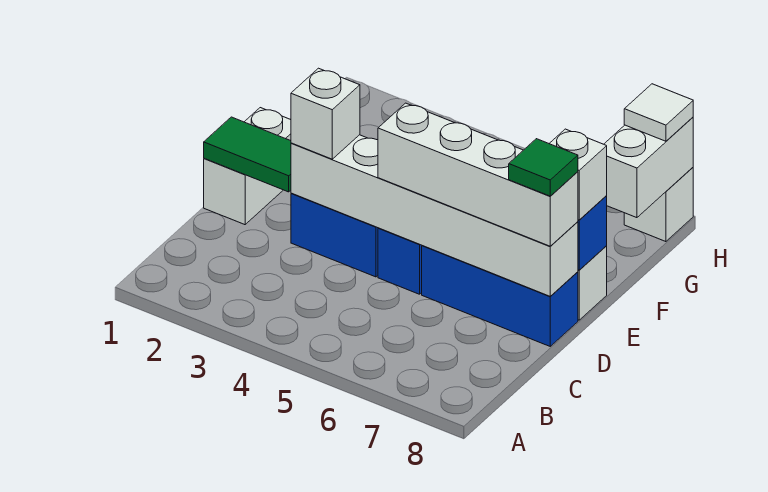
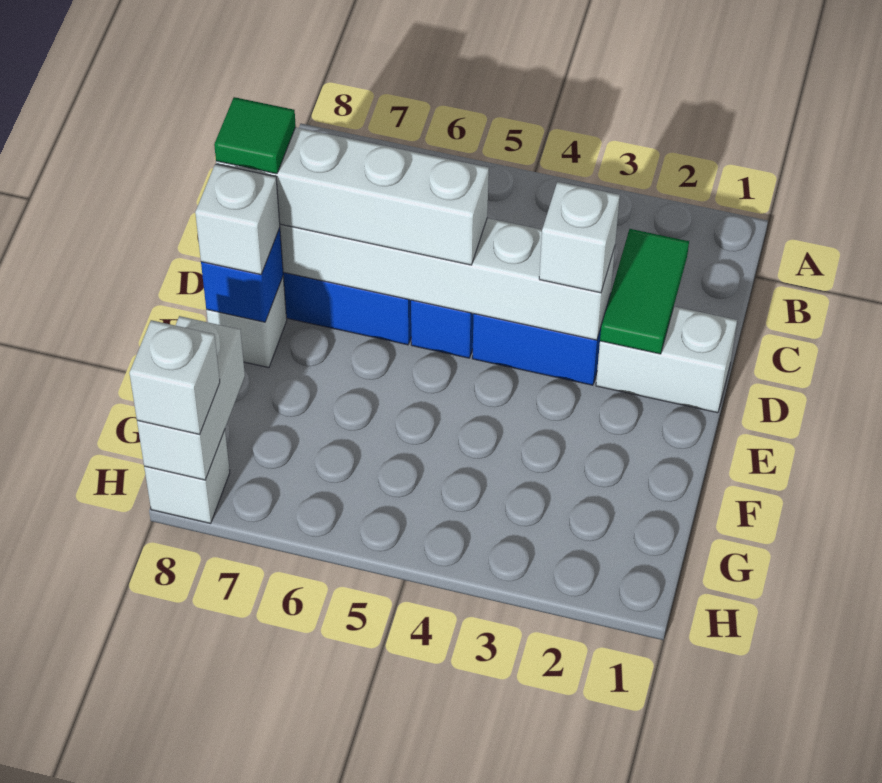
white 1x2 brick [204,108,291,225] -> white 1x2 brick turned to [596,306,737,413]
green 1x2 tile [204,117,291,192] -> green 1x2 tile turned to [600,229,689,354]
white 1x1 tile [624,84,693,141] -> white 1x1 brick [129,320,220,434]

